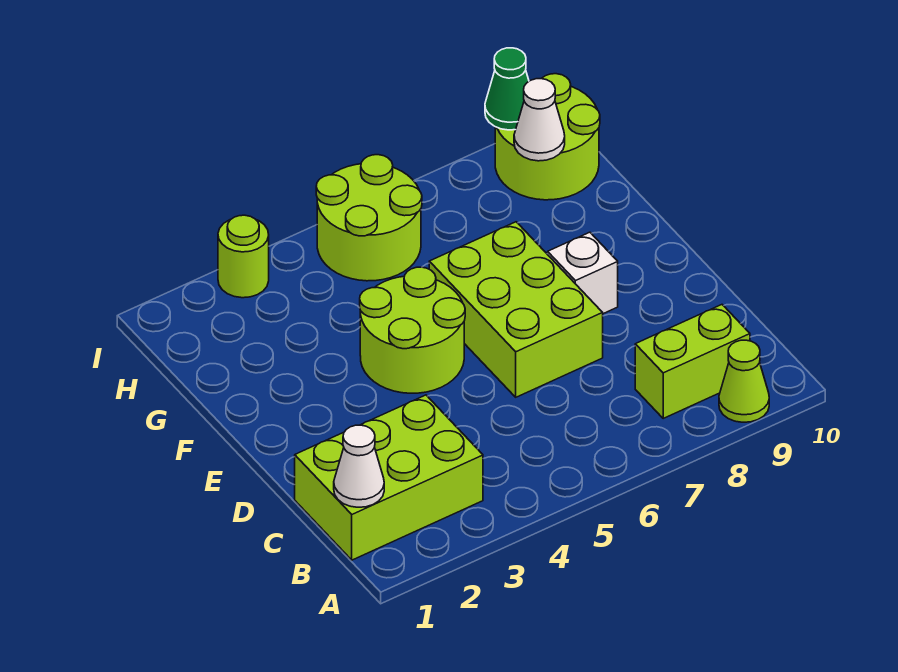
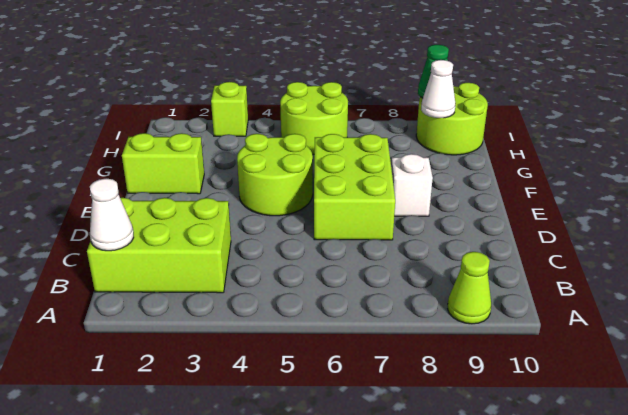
lime 1x2 brick [635,305,750,418] -> lime 1x2 brick moved to [122,133,204,194]
lime 1x1 round brick [218,215,269,298] -> lime 1x1 brick [211,82,248,136]

